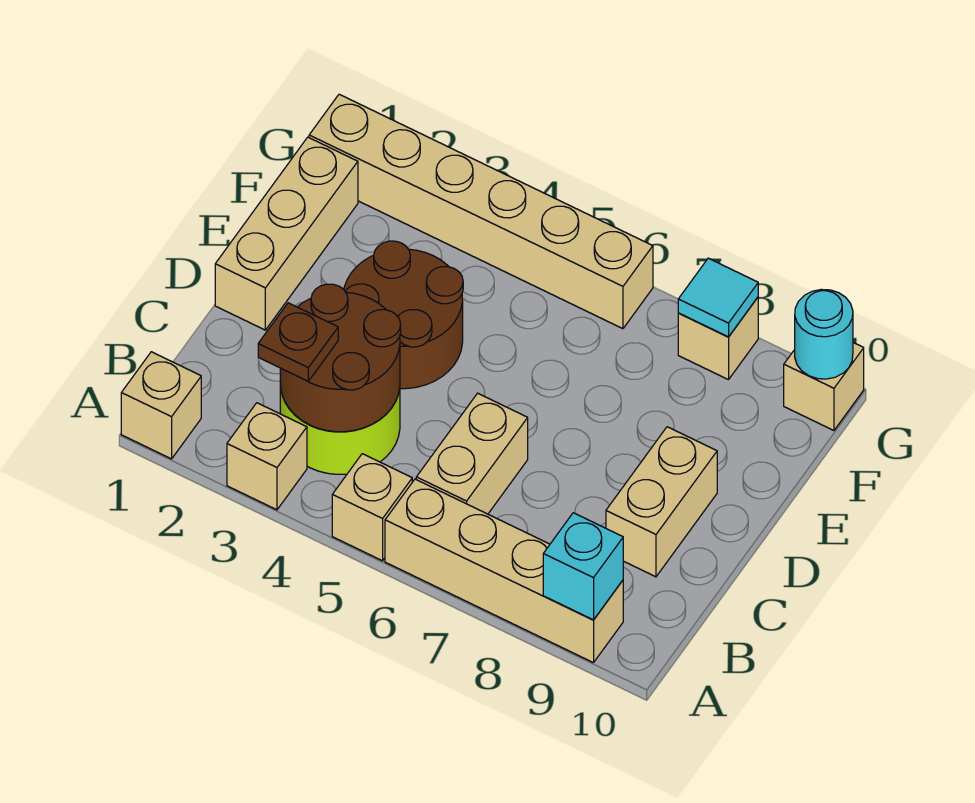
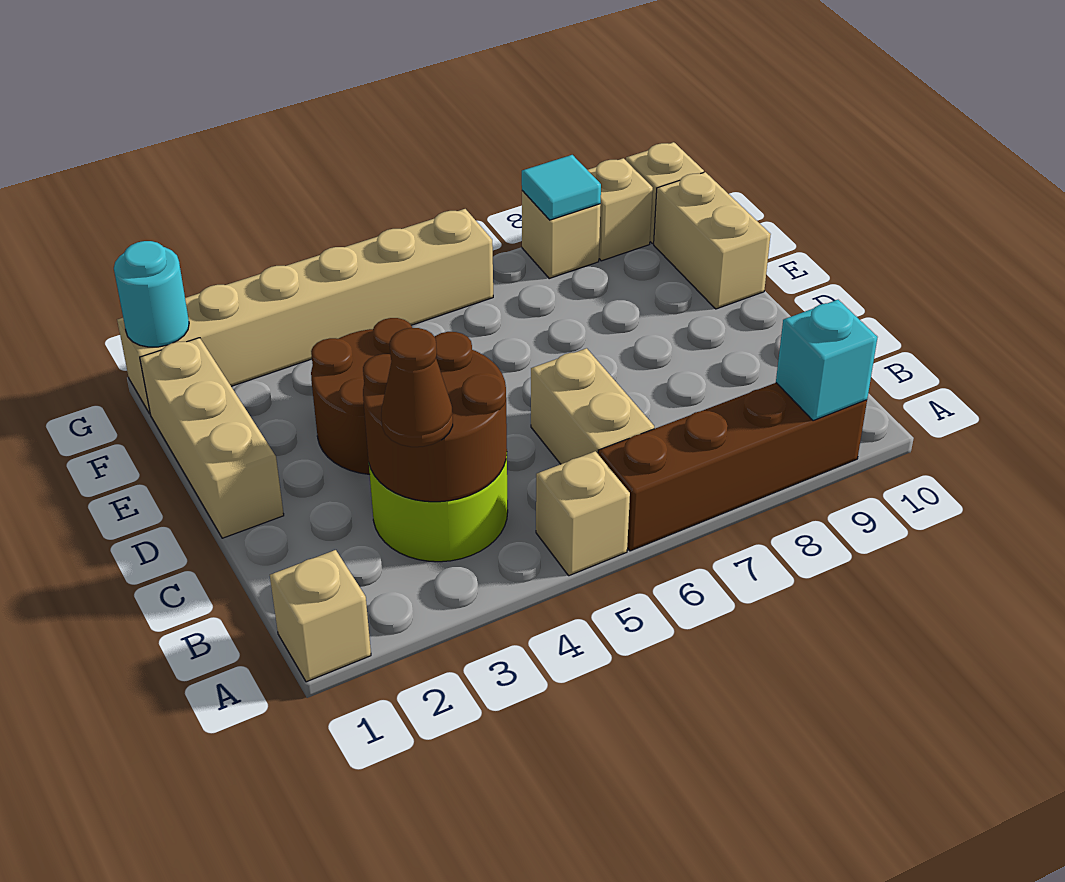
tan 1x1 brick [227,403,307,510] -> tan 1x1 brick moved to [588,158,653,261]
tan 1x4 brick [385,479,623,663] -> brown 1x4 brick [598,383,867,551]
brown 1x1 plate [258,303,338,381] -> brown 1x1 cone [381,328,453,447]
tan 1x2 brick [606,427,717,577] -> tan 1x2 brick moved to [654,172,771,309]
cyan 1x1 round brick [795,289,853,379] -> cyan 1x1 round brick moved to [114,241,189,347]

